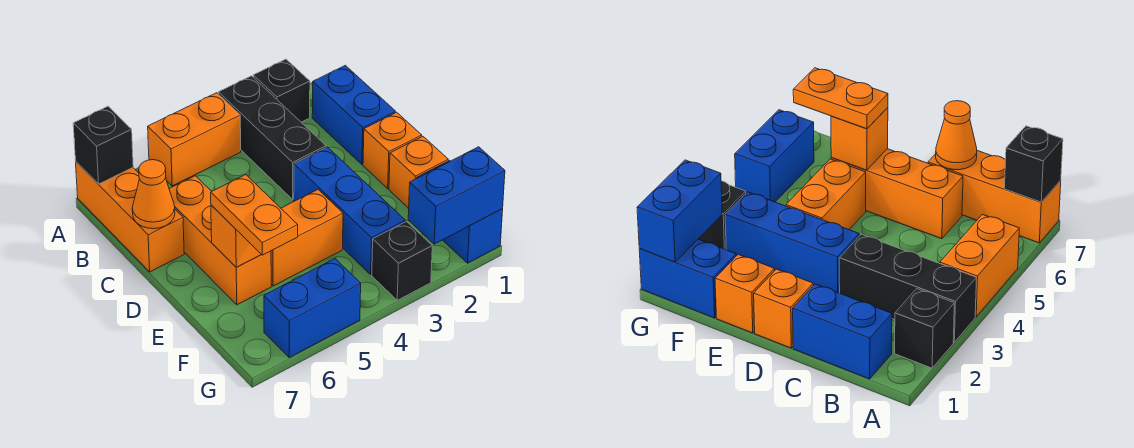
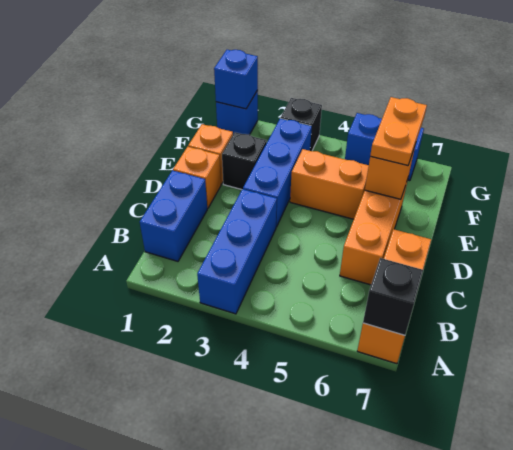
black 1x1 brick [253,59,310,122] -> black 1x1 brick moved to [222,132,267,190]
black 1x3 brick [218,76,326,199] -> blue 1x3 brick [197,189,277,314]
orange 1x2 brick [148,93,241,186] -> none
orange 1x1 cone [132,160,175,229] -> none
blue 1x2 brick [417,161,503,263] -> blue 1x1 brick [216,90,258,135]
blue 1x2 brick [408,147,505,244] -> blue 1x1 brick [214,50,258,109]

